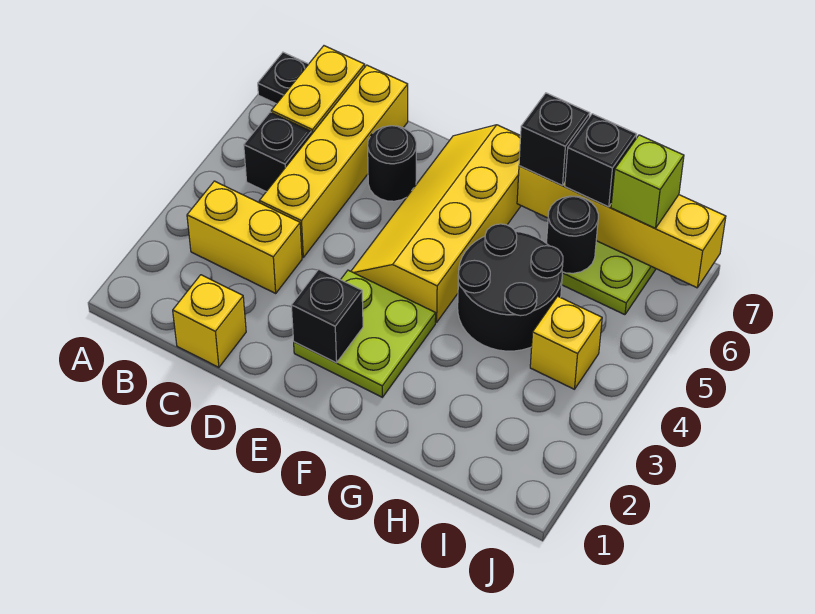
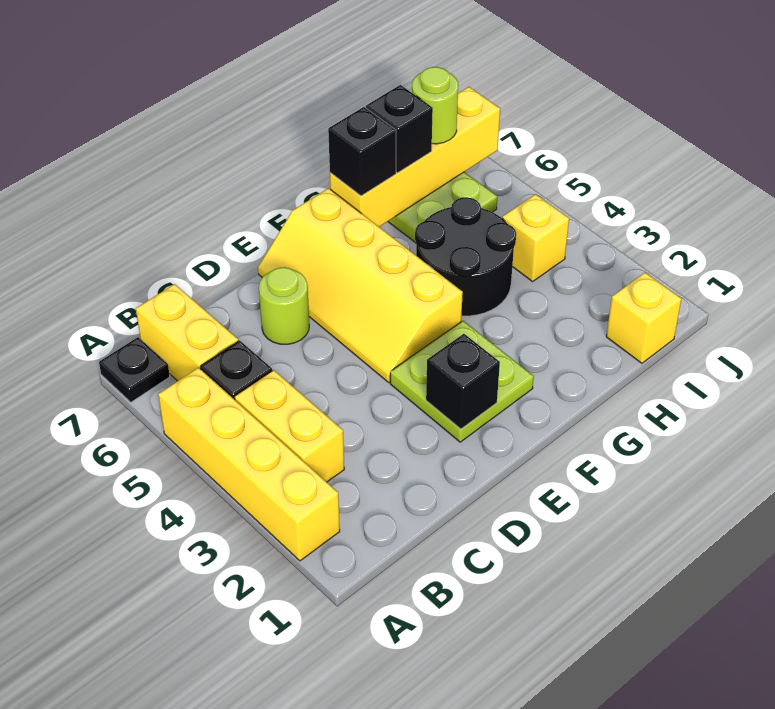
yellow 1x2 brick [187,181,302,293] -> yellow 1x2 brick turned to [234,370,344,482]
yellow 1x1 brick [173,275,246,367] -> yellow 1x1 brick moved to [606,273,681,363]
yellow 1x4 brick [259,65,408,257] -> yellow 1x4 brick moved to [158,368,340,561]
black 1x1 round brick [368,126,416,201] -> lime 1x1 round brick [259,267,309,344]
black 1x1 round brick [546,196,598,273] -> none
lime 1x1 brick [611,135,684,228] -> lime 1x1 round brick [412,67,458,144]

